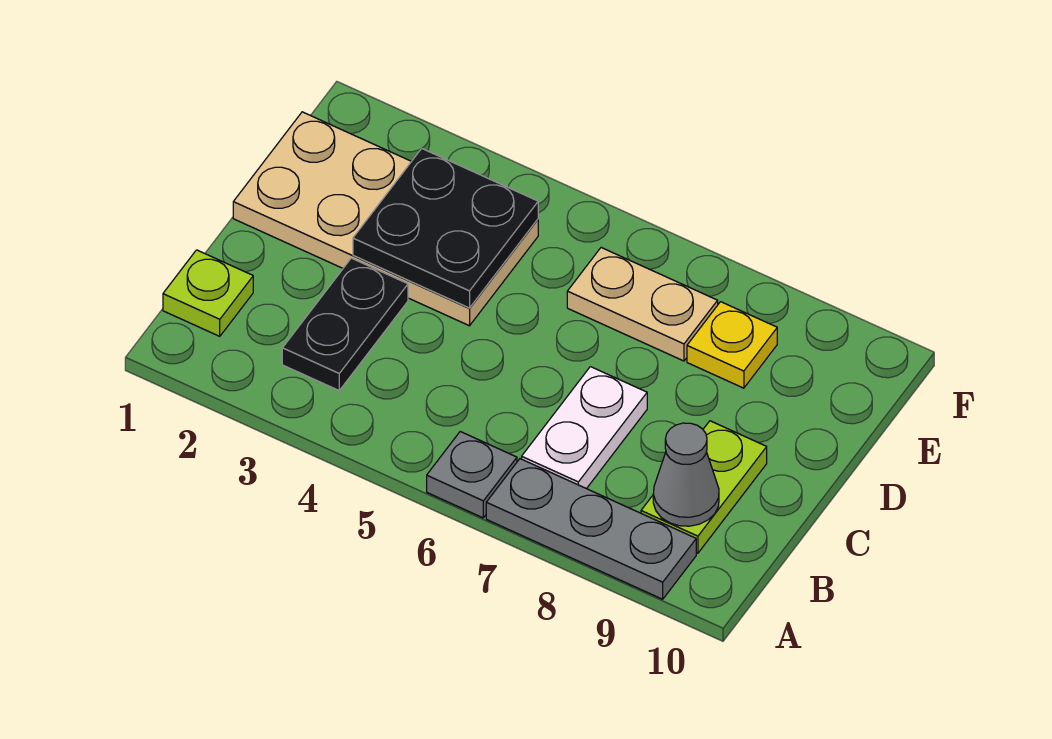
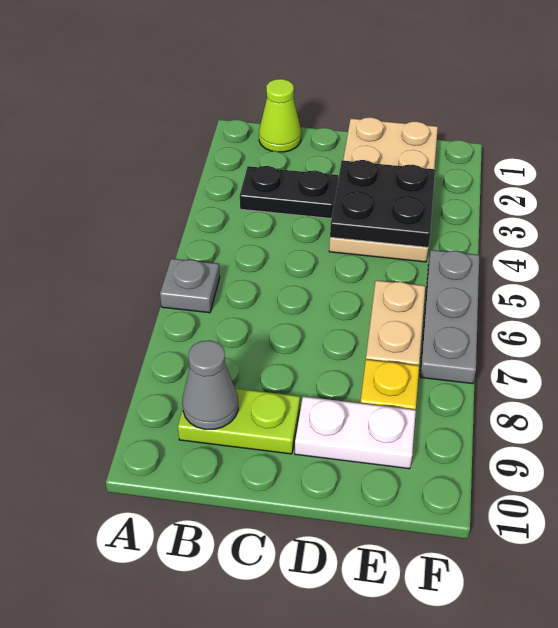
grey 1x3 plate [486,459,696,599] -> grey 1x3 plate moved to [420,250,479,384]
lime 1x1 plate [163,250,253,336] -> lime 1x1 cone [259,79,301,152]
white 1x2 plate [522,367,647,489] -> white 1x2 plate moved to [295,397,416,469]

